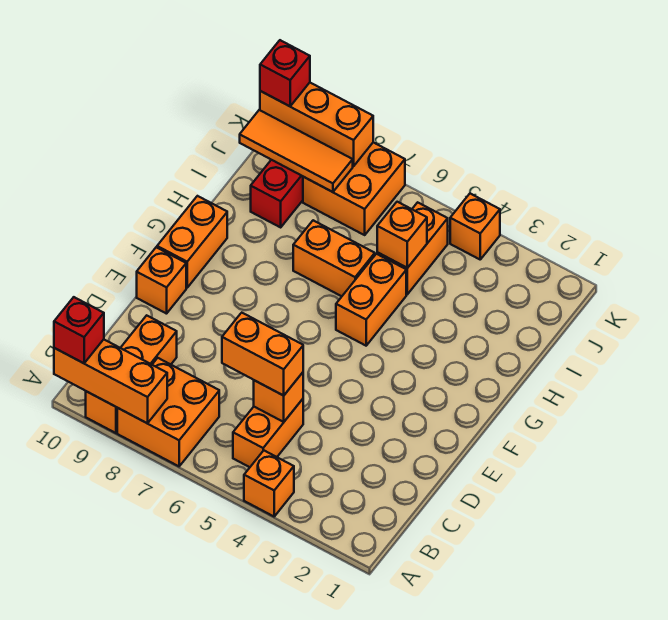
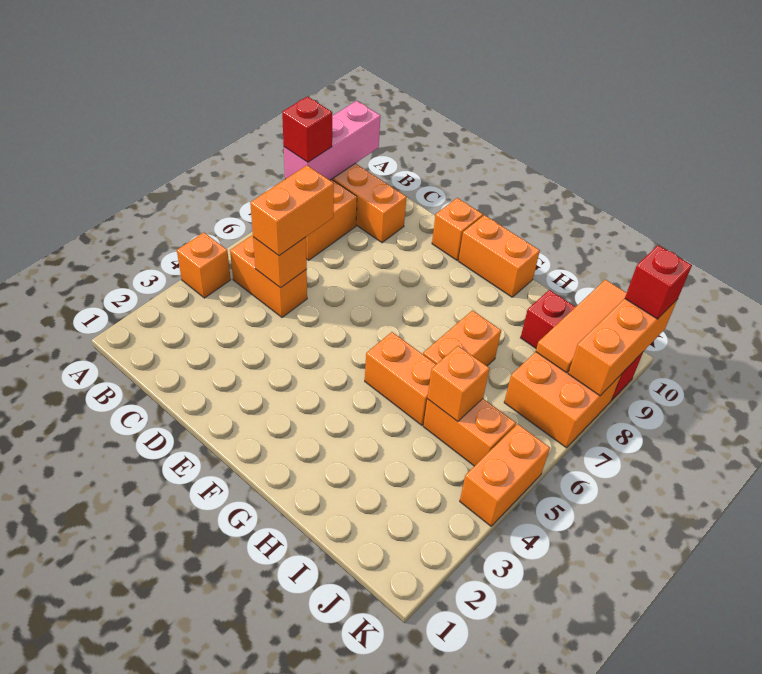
orange 1x3 brick [54,339,167,423] -> pink 1x3 brick [284,101,380,180]
red 1x1 brick [54,297,104,363] -> red 1x1 brick moved to [282,96,332,162]
orange 1x1 brick [450,194,500,259] -> orange 1x2 brick [460,424,550,526]

